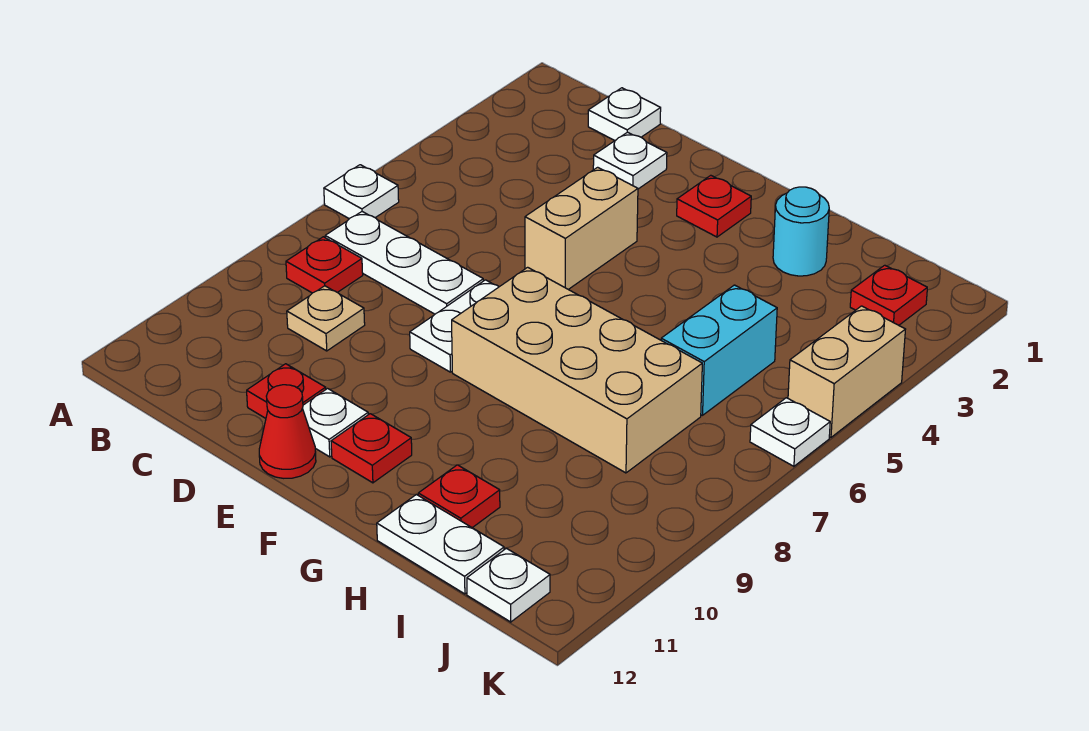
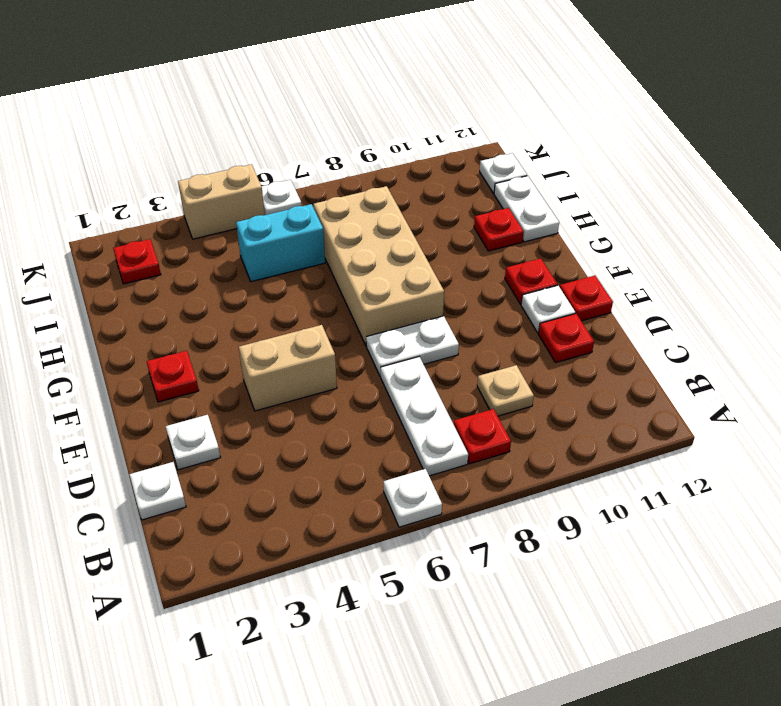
red 1x1 cone [259,385,316,478] -> red 1x1 plate [560,276,613,321]
cyan 1x1 round brick [773,187,829,276] -> none

